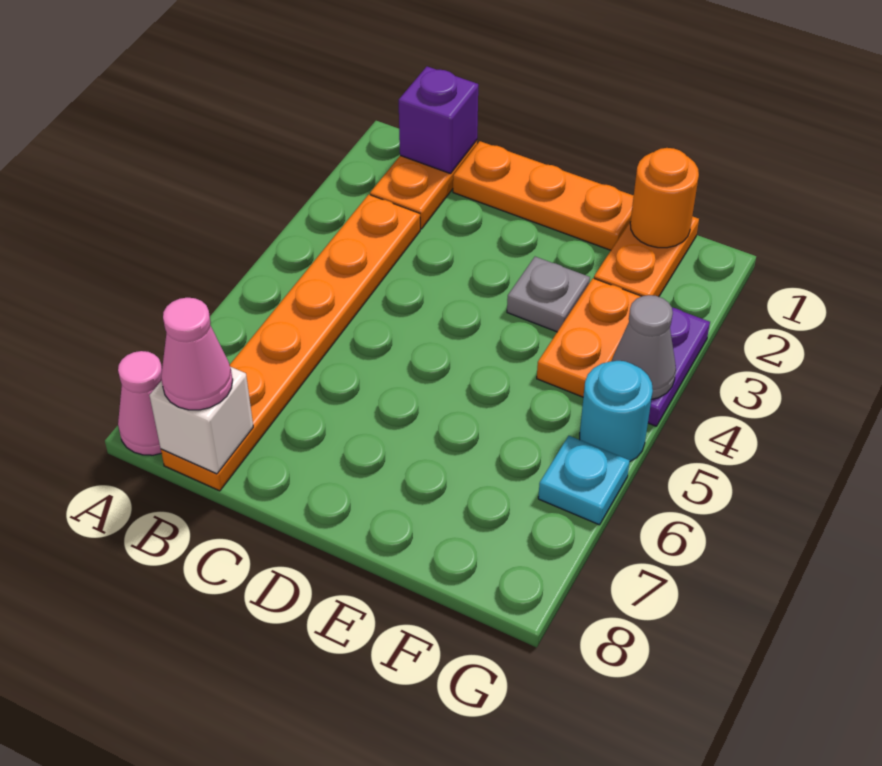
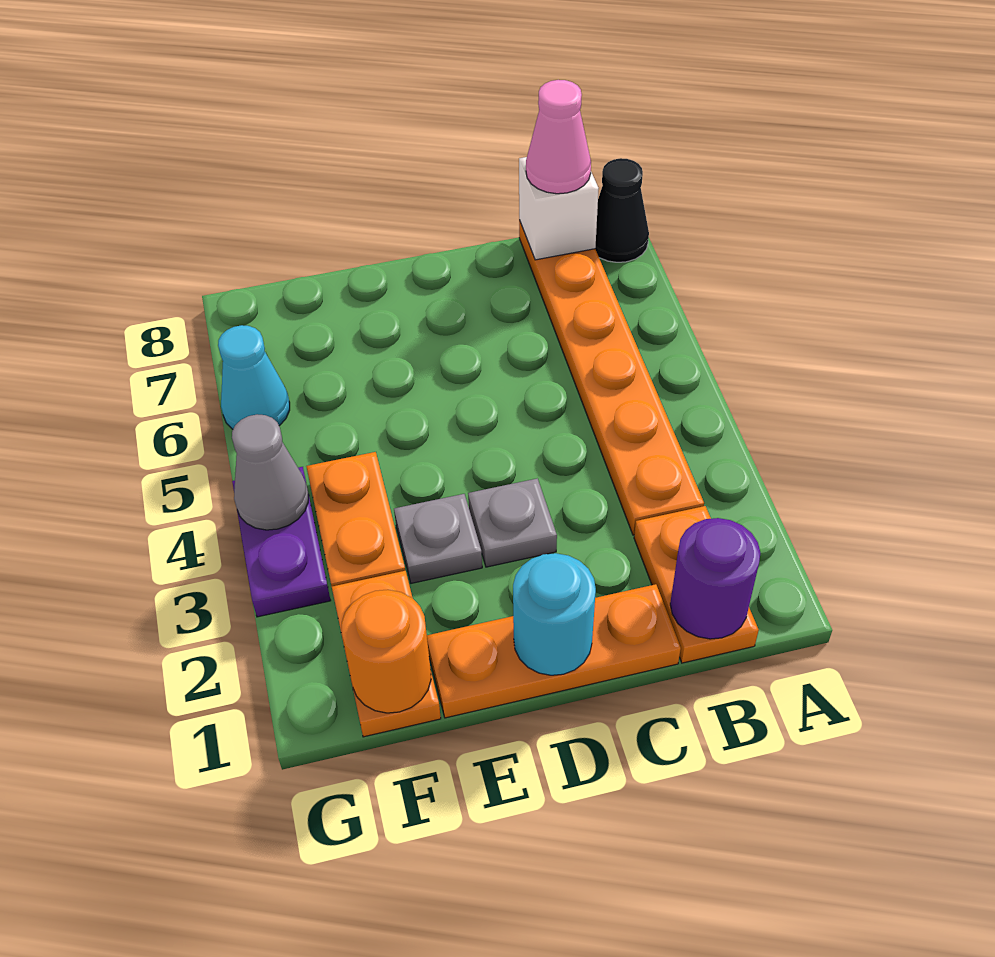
pink 1x1 cone [118,351,162,455] -> black 1x1 cone [595,158,649,262]
purple 1x1 brick [399,67,478,174] -> purple 1x1 round brick [670,518,760,639]
none -> grey 1x1 plate [468,478,557,567]
cyan 1x1 round brick [580,361,653,461] -> cyan 1x1 round brick moved to [513,553,596,675]
cyan 1x1 plate [538,436,630,525] -> cyan 1x1 cone [218,325,290,429]

